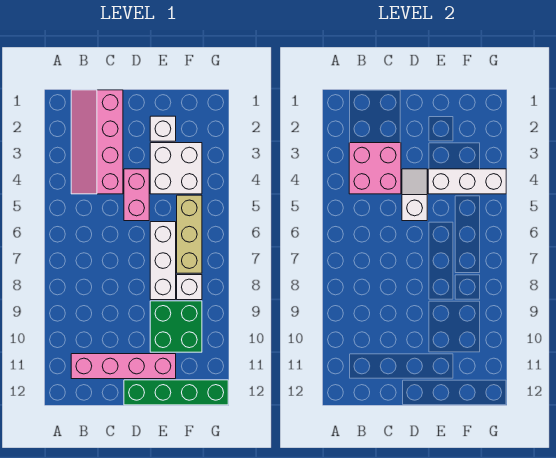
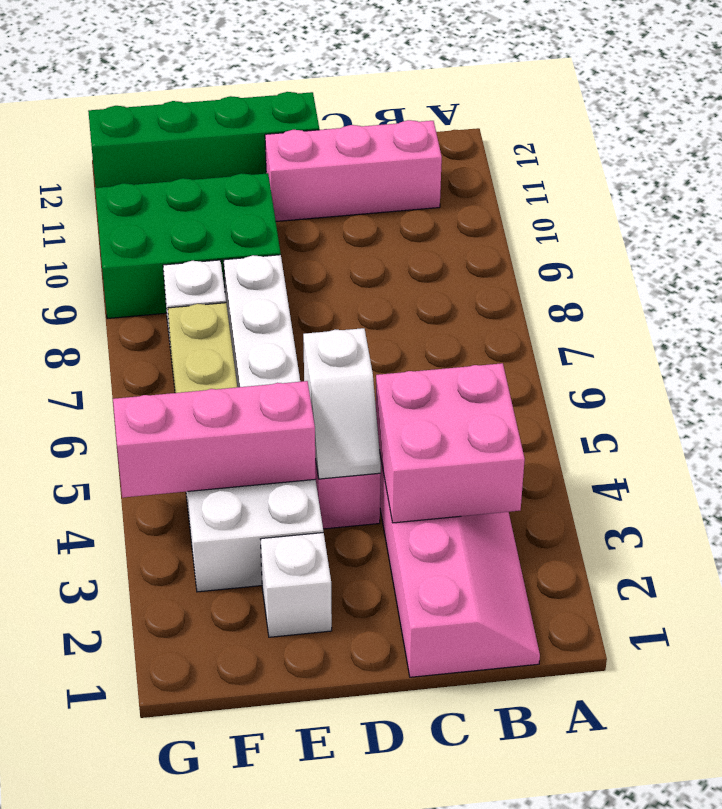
pink 1x4 brick [71,354,176,379] -> pink 1x3 brick [265,120,442,221]
white 1x3 brick [428,169,506,194] -> pink 1x3 brick [113,381,316,498]
green 2x2 brick [150,301,202,352] -> green 2x3 brick [95,173,281,319]

